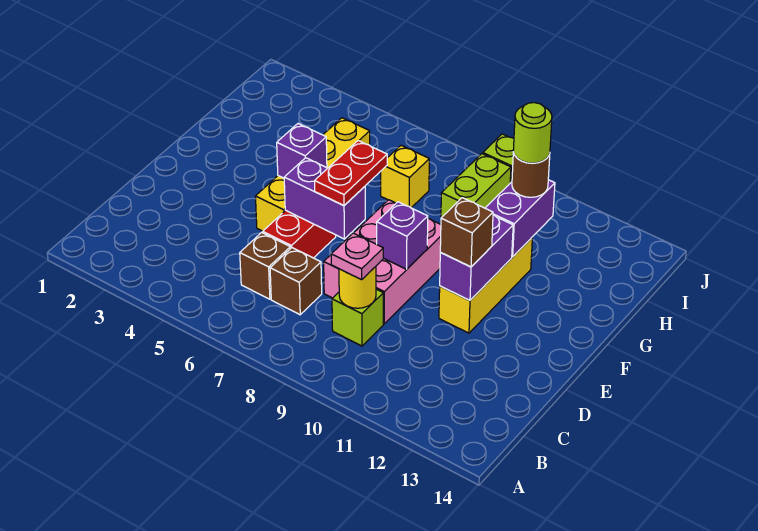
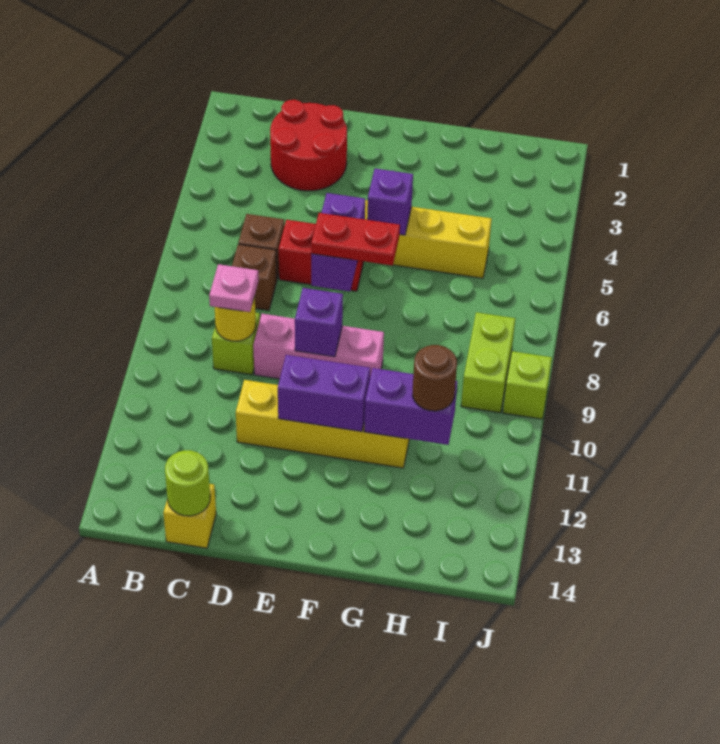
none -> red 2x2 round brick [270,100,347,191]
pink 2x3 brick [324,200,441,324] -> pink 1x3 brick [253,314,384,379]
yellow 1x3 brick [439,238,532,333] -> yellow 1x4 brick [236,380,409,468]
brown 1x1 brick [440,198,493,267] -> none
yellow 1x1 brick [381,146,429,208] -> yellow 1x1 brick moved to [163,484,216,548]
lime 1x2 brick [441,154,511,218] -> lime 1x2 brick turned to [461,312,515,413]
lime 1x1 round brick [513,103,552,163] -> lime 1x1 round brick moved to [165,450,210,516]

